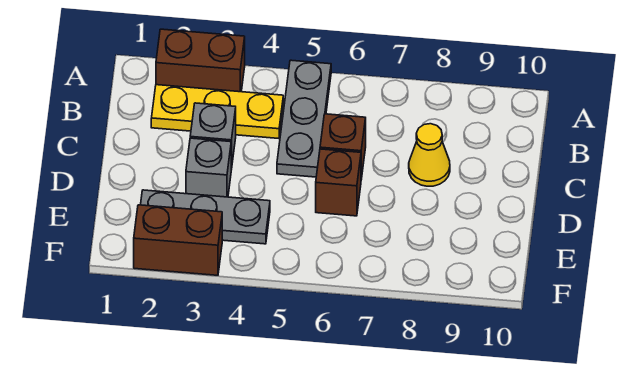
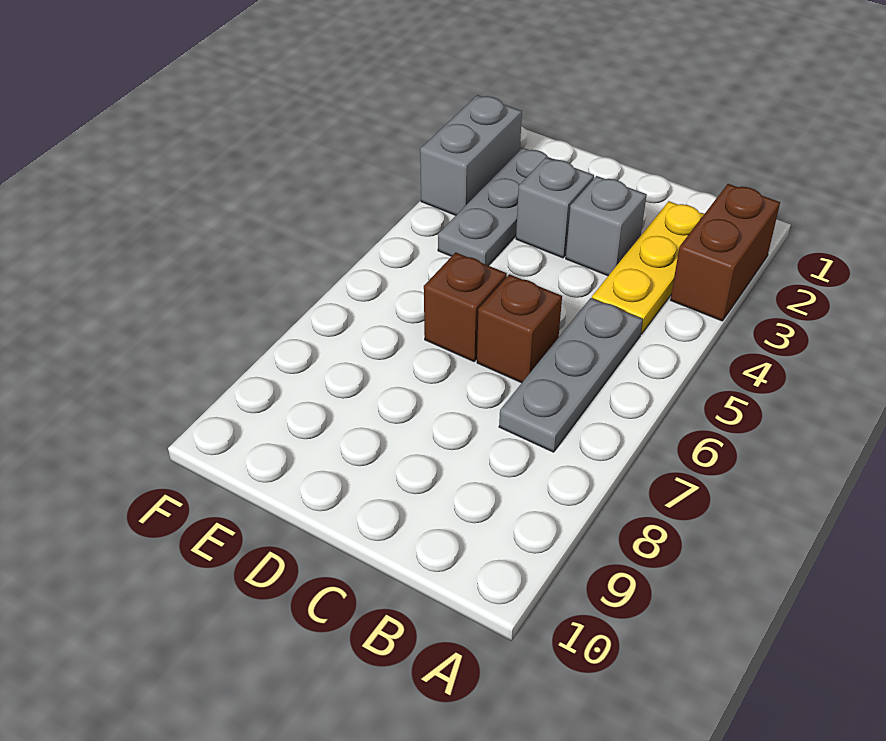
grey 1x3 plate [277,60,331,177] -> grey 1x3 plate turned to [499,298,643,452]
yellow 1x1 cone [409,124,450,186] -> none
brown 1x2 brick [134,205,222,275] -> grey 1x2 brick [420,95,522,215]

